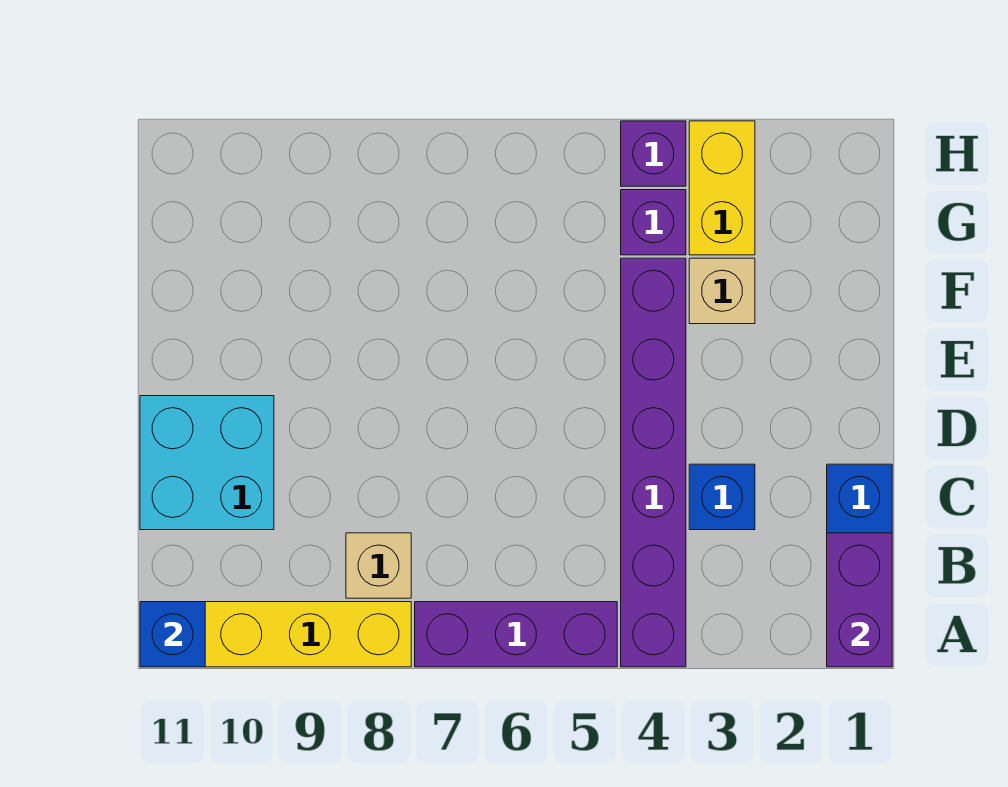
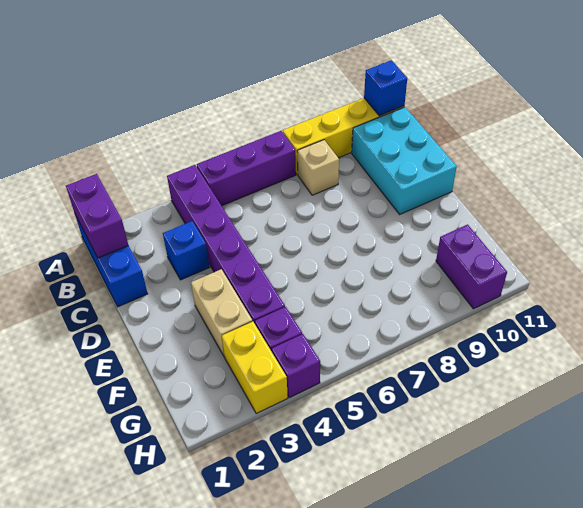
cyan 2x2 brick [140,396,274,530] -> cyan 2x3 brick [352,107,457,214]
tan 1x1 brick [689,258,755,324] -> tan 1x2 brick [191,269,252,357]
none -> purple 1x2 brick [436,225,507,309]

